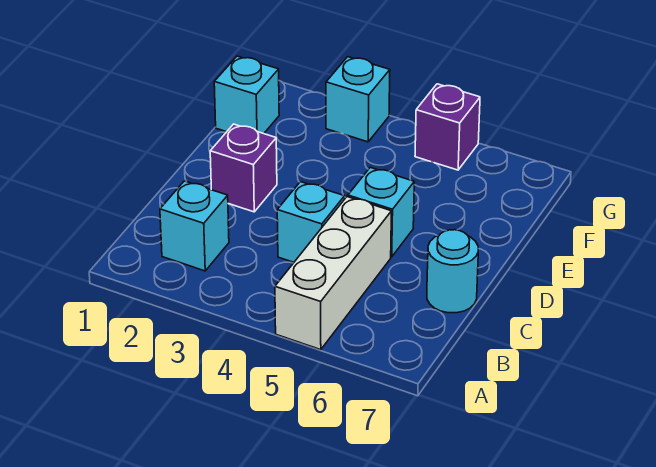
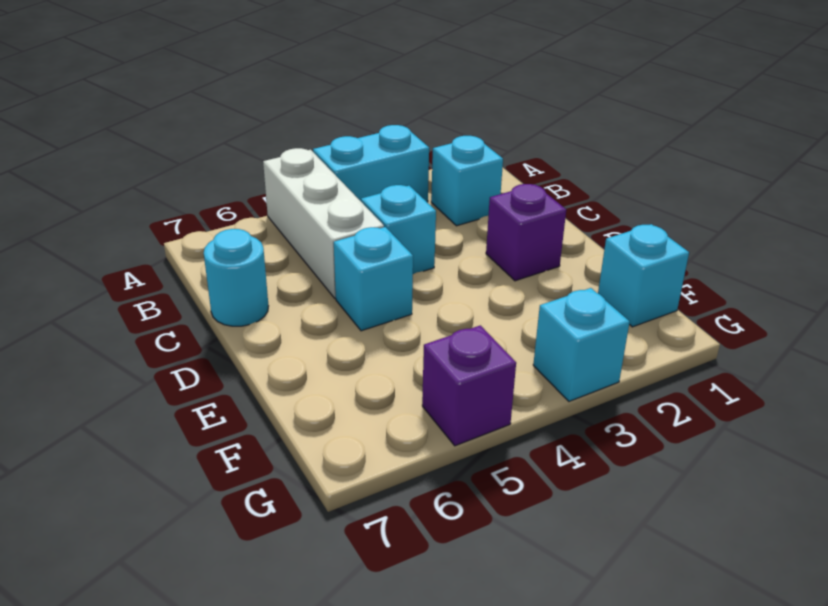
none -> cyan 1x2 brick [313,125,429,202]

